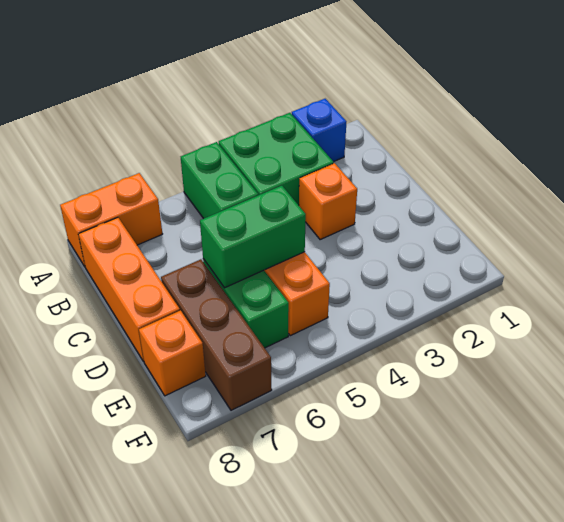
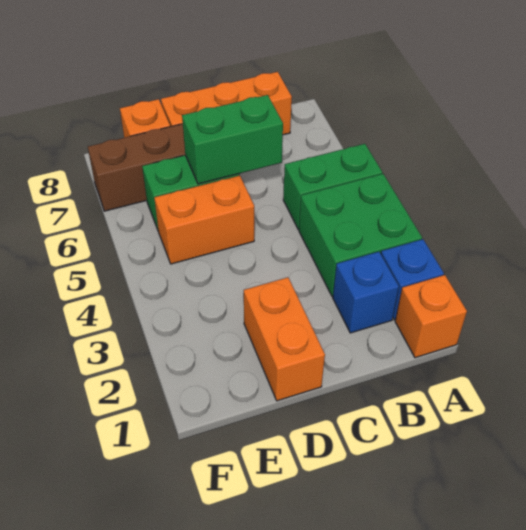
orange 1x2 brick [60,173,162,266] -> orange 1x2 brick moved to [244,277,325,401]
none -> blue 1x1 brick [333,252,399,333]
orange 1x1 brick [299,163,357,240] -> orange 1x1 brick moved to [395,275,467,358]
green 1x2 brick [200,186,306,288] -> green 1x2 brick turned to [182,95,283,184]

